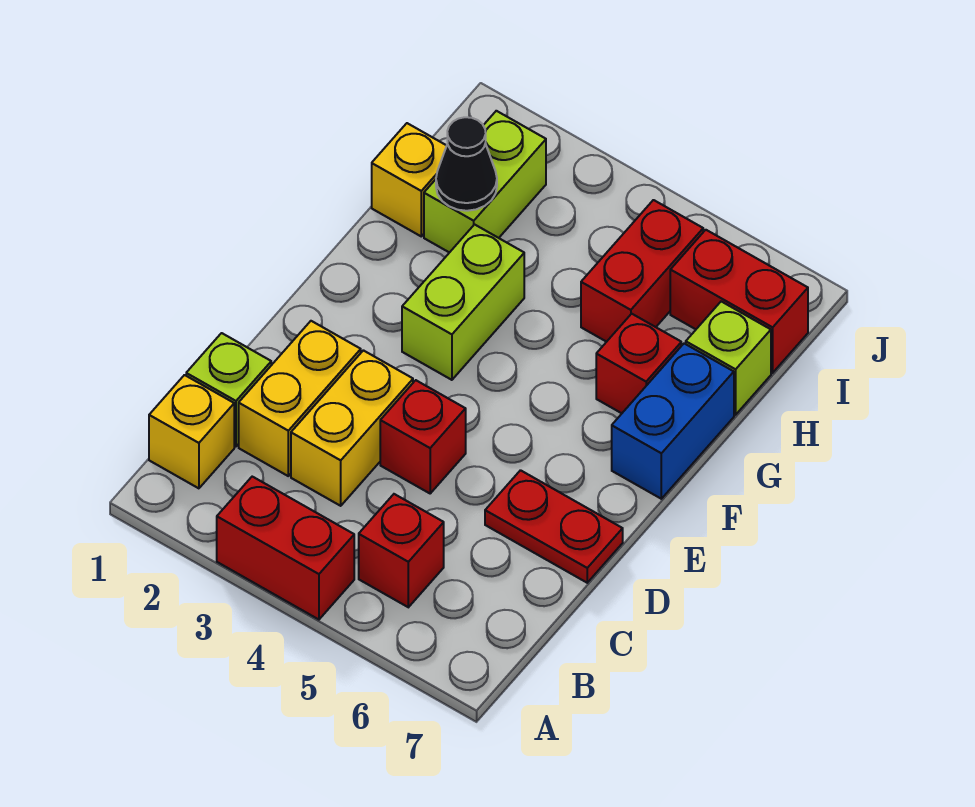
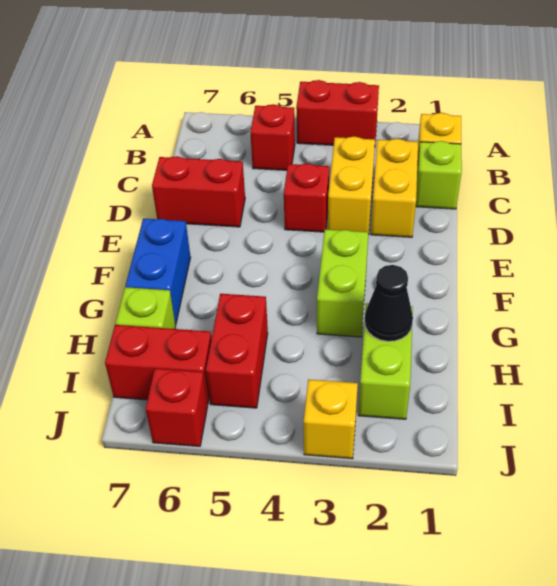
red 1x2 plate [485,470,623,583] -> red 1x2 brick [152,156,245,227]
red 1x1 brick [596,314,681,413] -> red 1x1 brick moved to [146,368,208,446]
yellow 1x1 brick [372,123,447,236] -> yellow 1x1 brick moved to [304,380,358,459]

